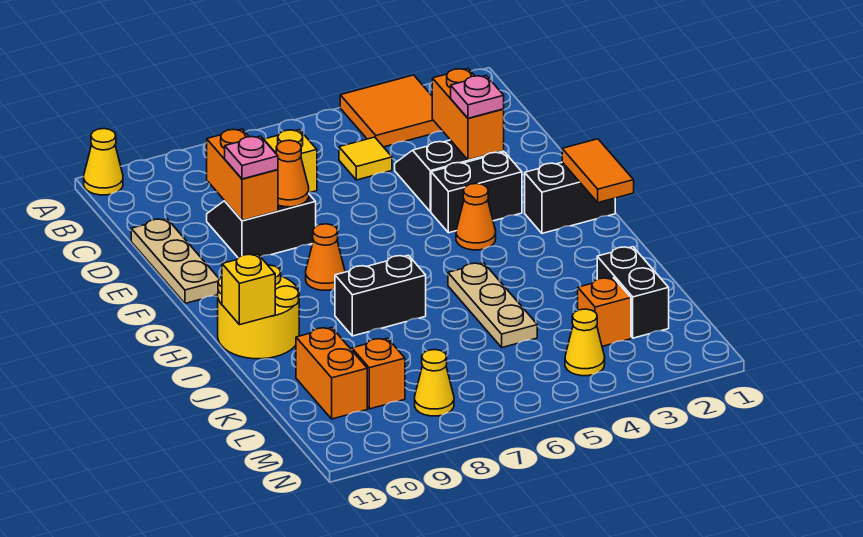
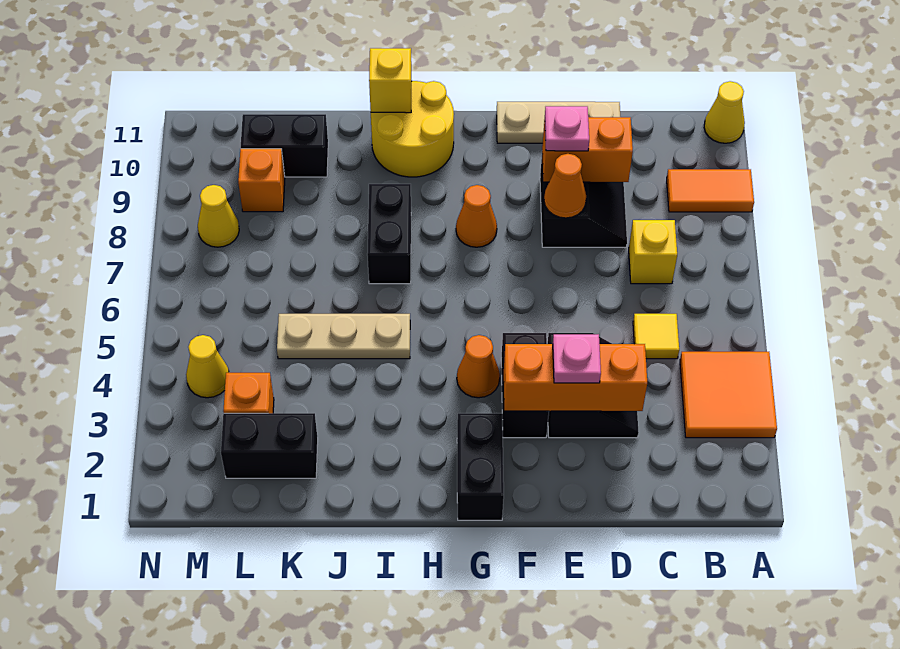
orange 1x2 brick [432,69,504,160] -> orange 1x3 brick [504,344,647,411]
orange 1x2 tile [562,139,634,203] -> orange 1x2 tile moved to [667,169,754,212]
orange 1x2 brick [296,328,367,419] -> black 1x2 brick [241,114,328,177]

